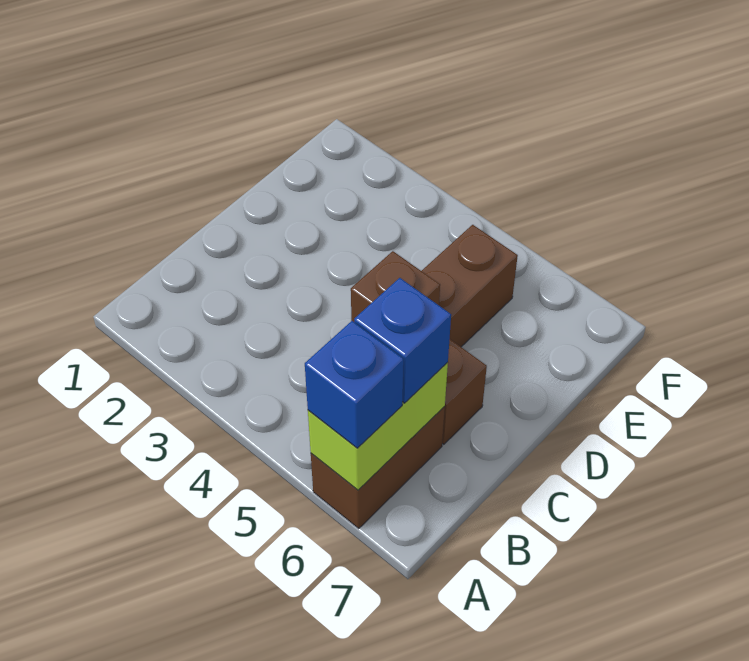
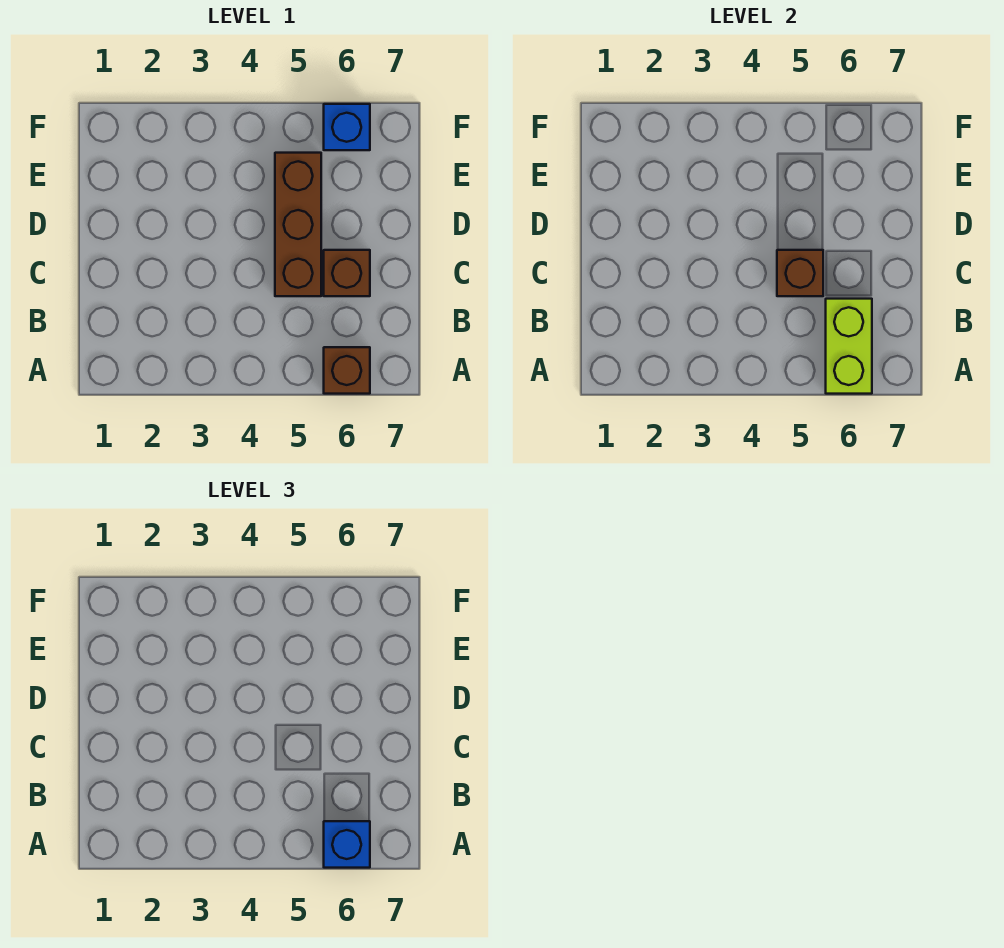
brown 1x2 brick [311,407,445,528] -> brown 1x1 brick [324,347,370,394]
blue 1x1 brick [354,278,451,403] -> blue 1x1 brick moved to [324,104,370,150]

